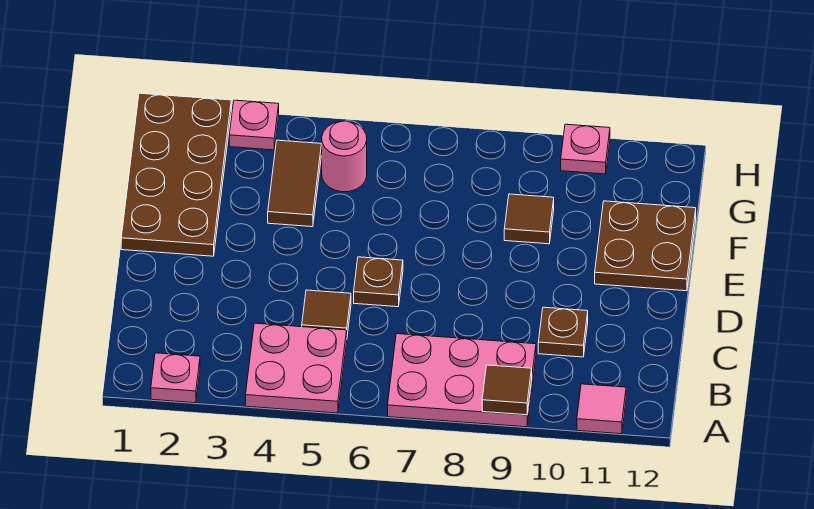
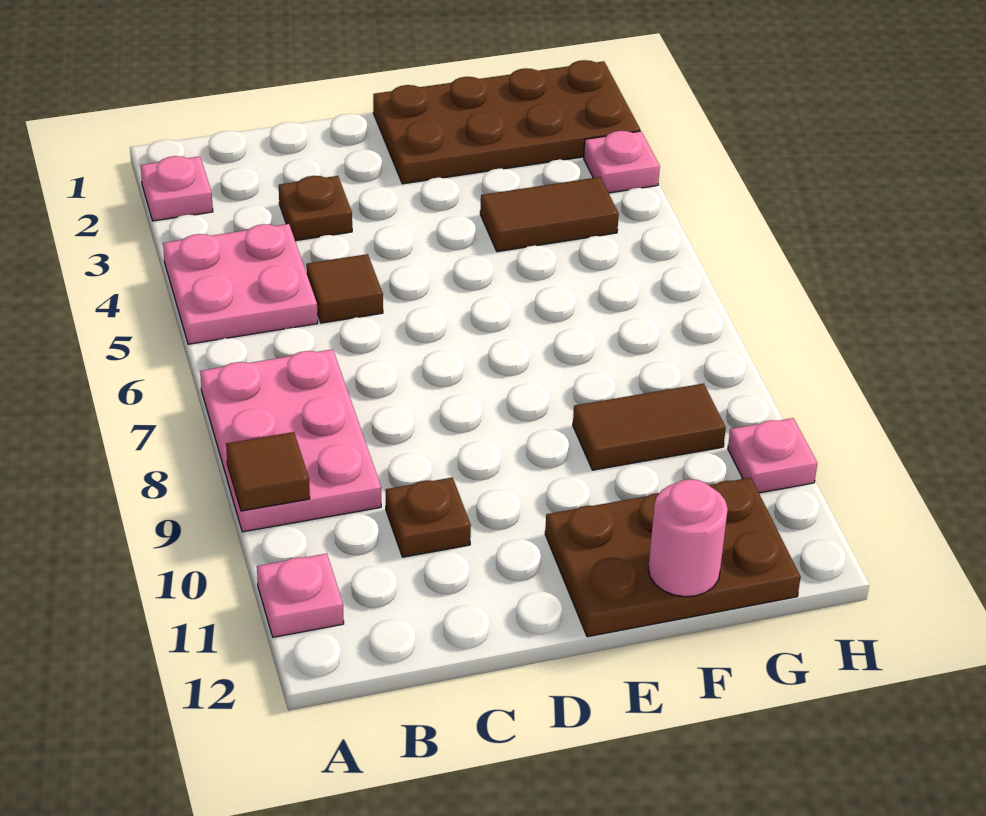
pink 1x1 tile [577,384,626,434] -> pink 1x1 plate [257,553,344,637]
brown 1x1 plate [354,257,403,307] -> brown 1x1 plate moved to [279,176,352,241]
brown 2x2 plate [595,201,696,291] -> brown 2x3 plate [545,478,801,637]
brown 1x1 tile [504,194,554,244] -> brown 1x2 tile [573,383,726,470]
pink 1x1 round brick [322,121,367,192] -> pink 1x1 round brick moved to [648,479,728,597]

